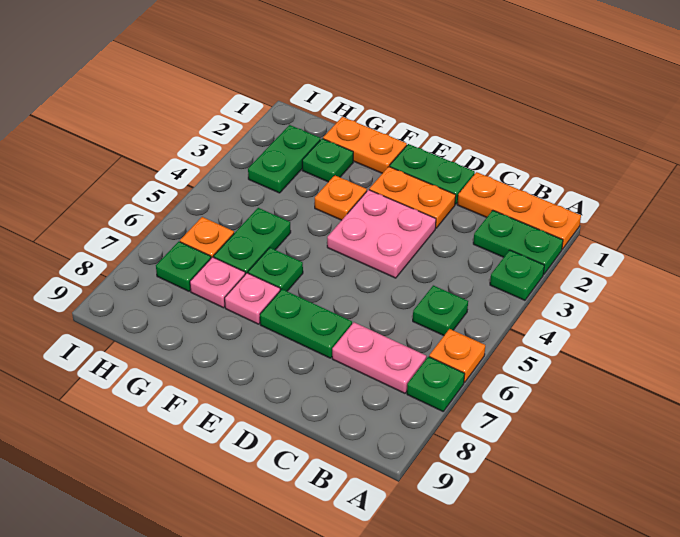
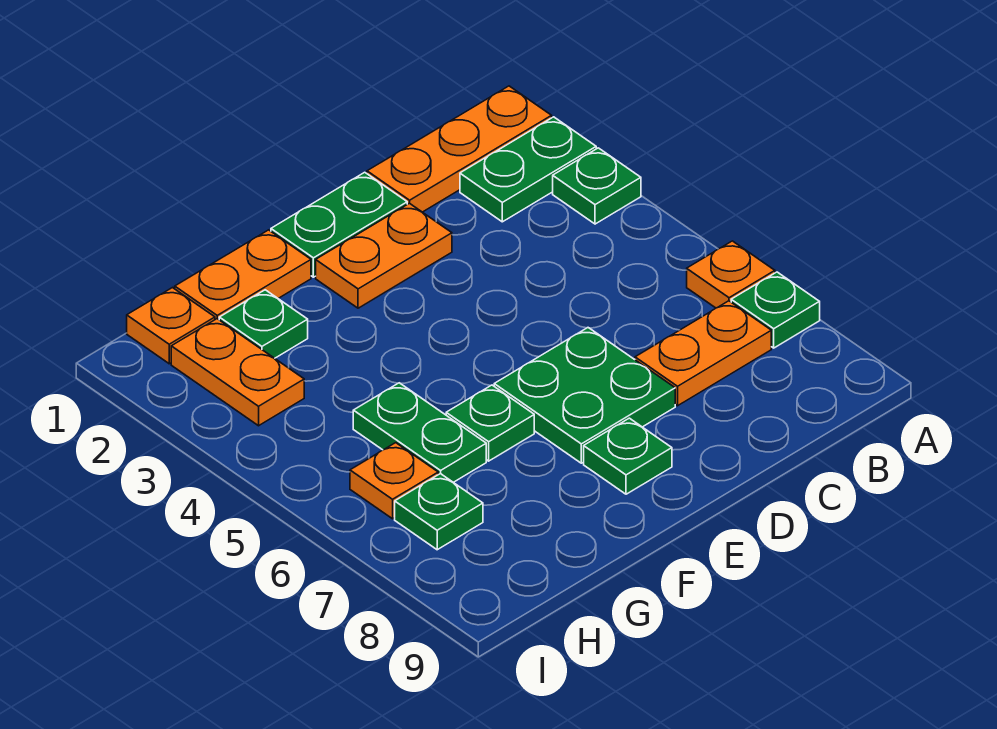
green 1x1 plate [413,285,468,336] -> green 1x1 plate moved to [584,418,672,494]
pink 1x2 plate [332,322,426,393] -> orange 1x2 plate [635,301,771,406]
pink 2x2 plate [327,190,436,278] -> none
green 1x2 plate [260,289,352,358] -> green 2x2 plate [494,328,675,463]
orange 1x1 plate [315,175,367,220] -> orange 1x1 plate moved to [127,288,215,364]
pink 1x1 plate [225,273,280,324] -> none
pink 1x1 plate [190,257,245,308] -> none
green 1x2 plate [248,125,320,193] -> orange 1x2 plate [171,319,304,426]

